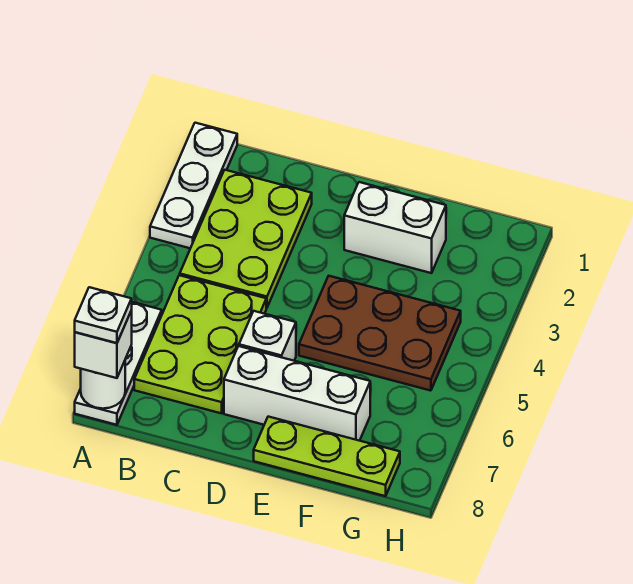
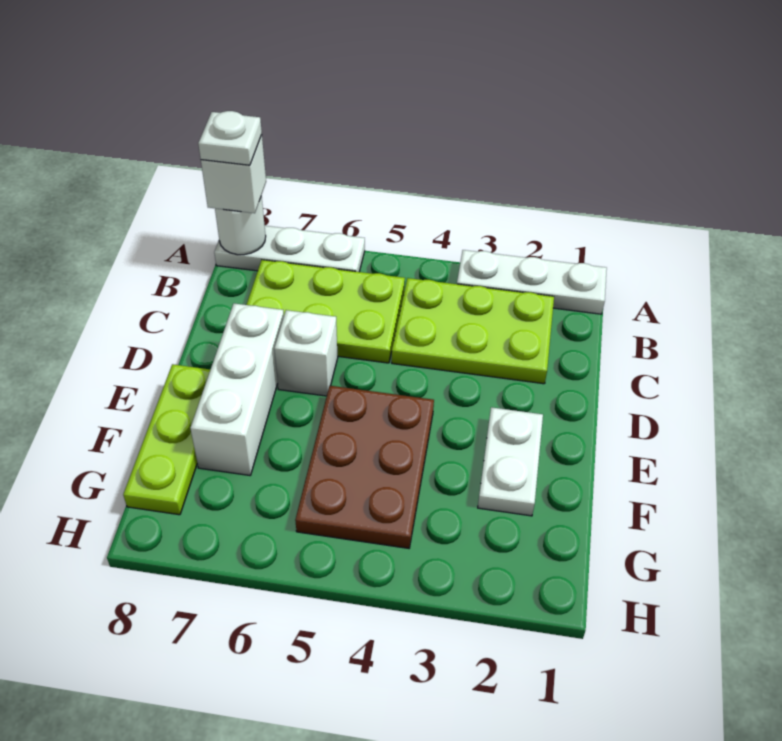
white 1x2 brick [344,182,446,273] -> white 1x2 plate [478,407,543,516]

